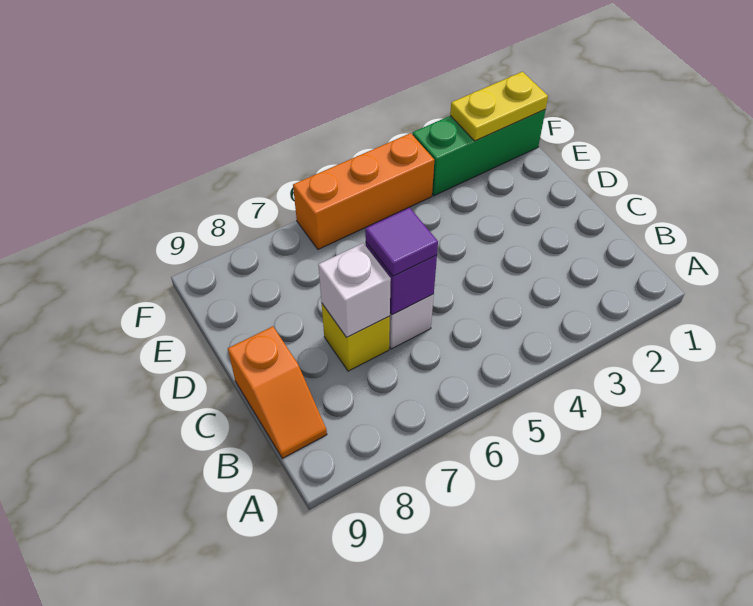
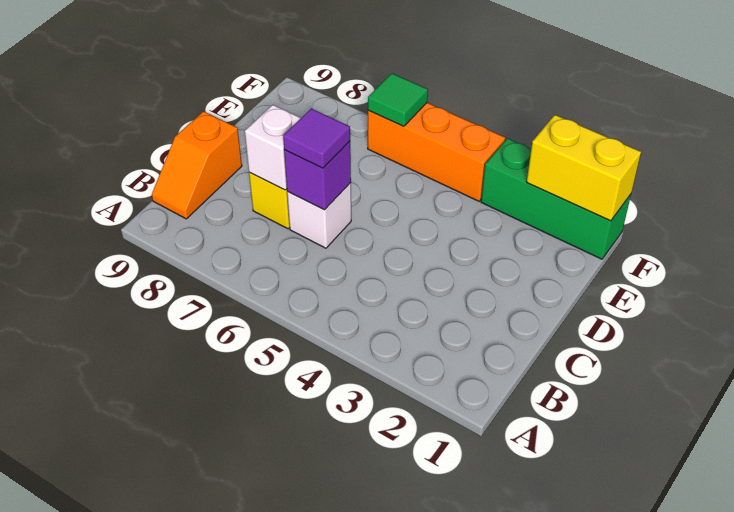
yellow 1x2 plate [450,72,548,141] -> yellow 1x2 brick [527,115,641,221]
none -> green 1x1 tile [368,73,428,126]

